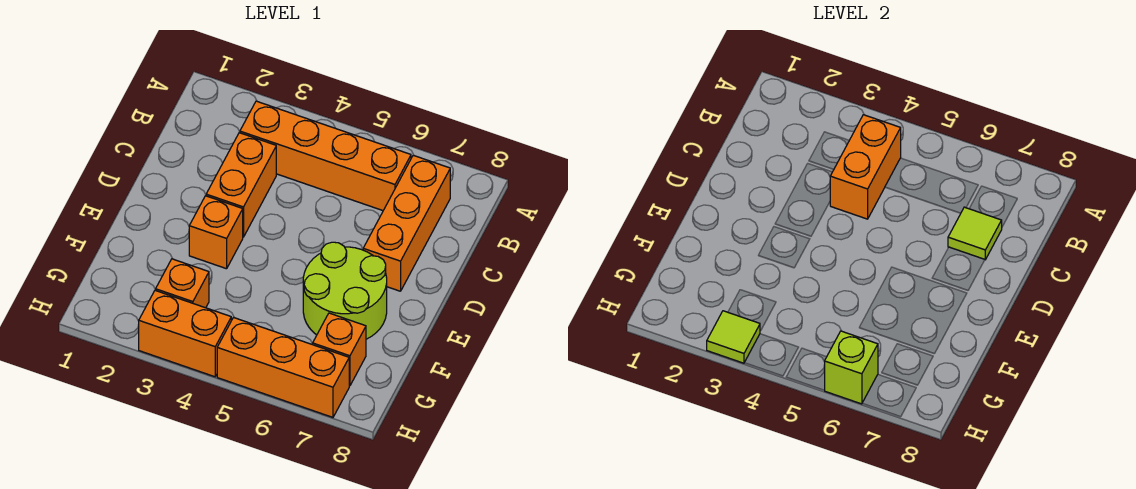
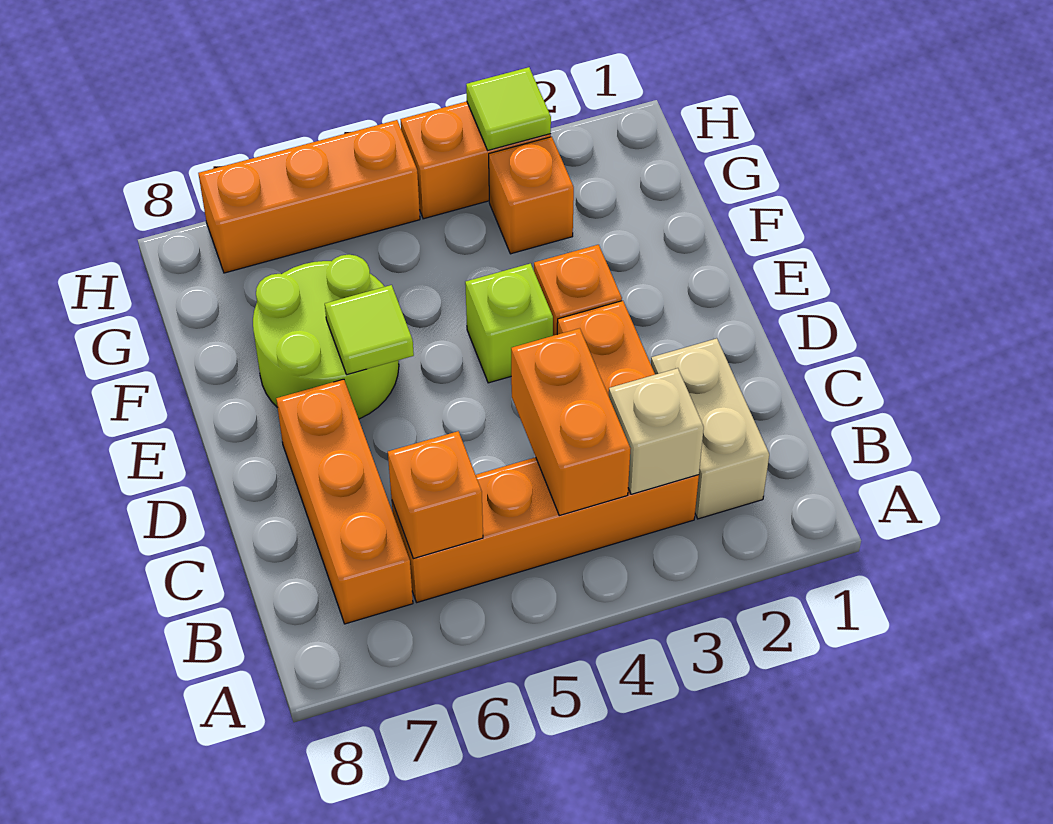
none -> tan 1x2 brick [651,338,769,519]
none -> tan 1x1 brick [609,368,704,494]
lime 1x1 tile [948,207,1002,260] -> lime 1x1 tile moved to [325,285,414,375]
orange 1x1 brick [313,313,366,386] -> orange 1x1 brick moved to [388,431,483,559]
lime 1x1 brick [824,331,878,404] -> lime 1x1 brick moved to [465,263,553,383]

